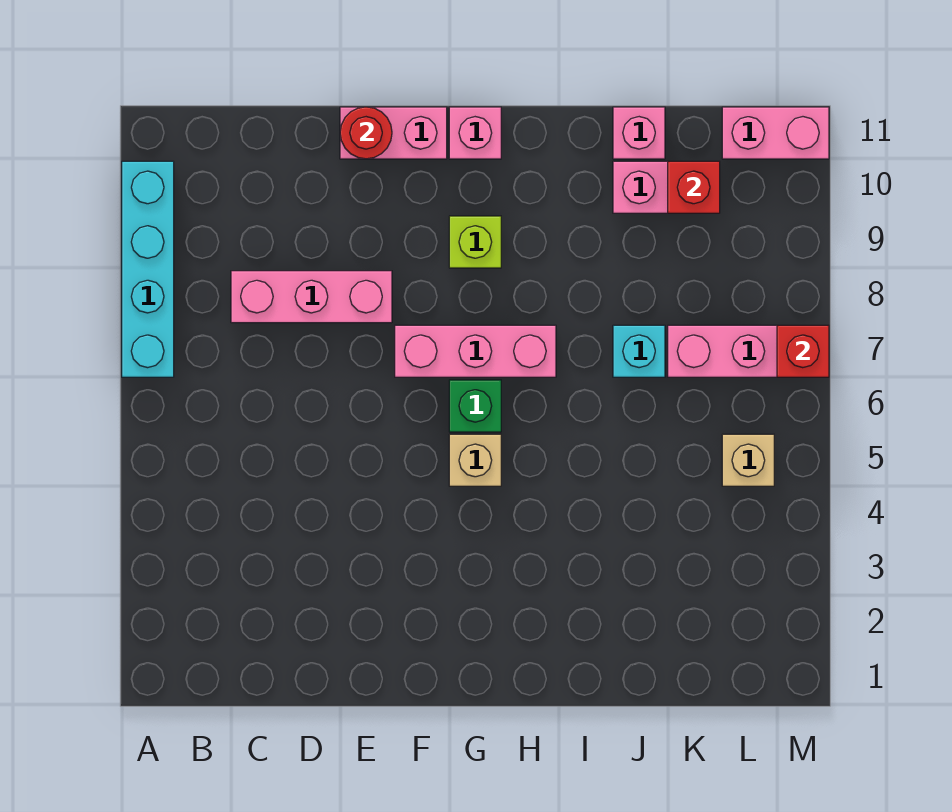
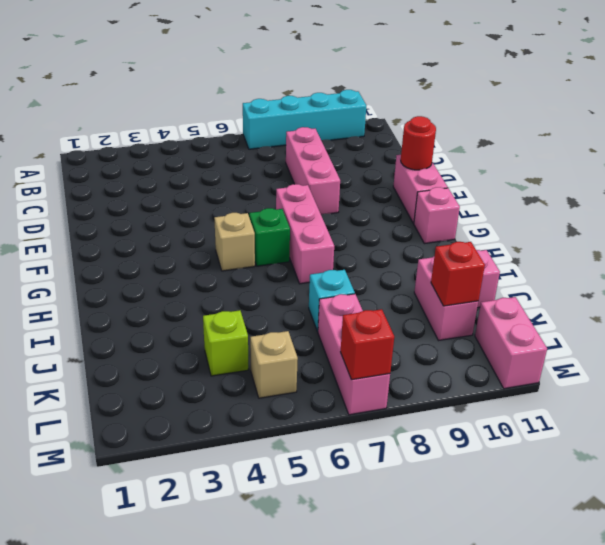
lime 1x1 brick [449,216,501,268] -> lime 1x1 brick moved to [203,310,248,376]

